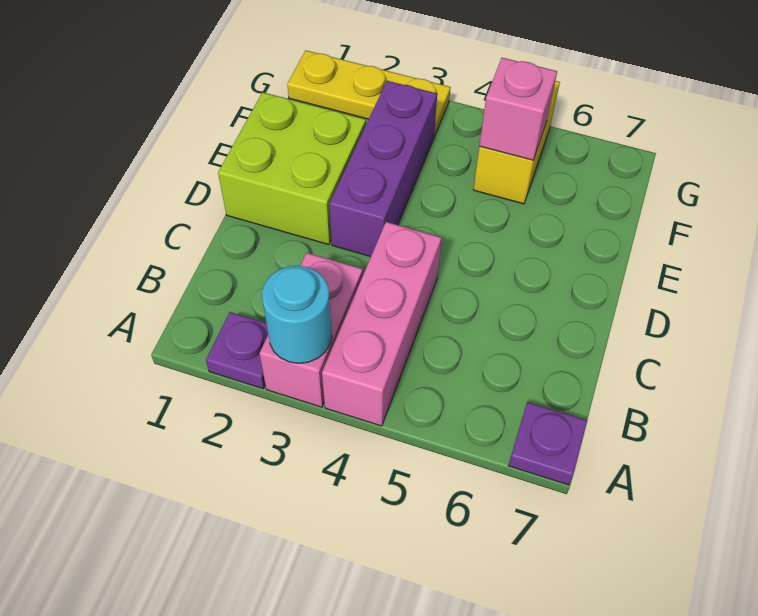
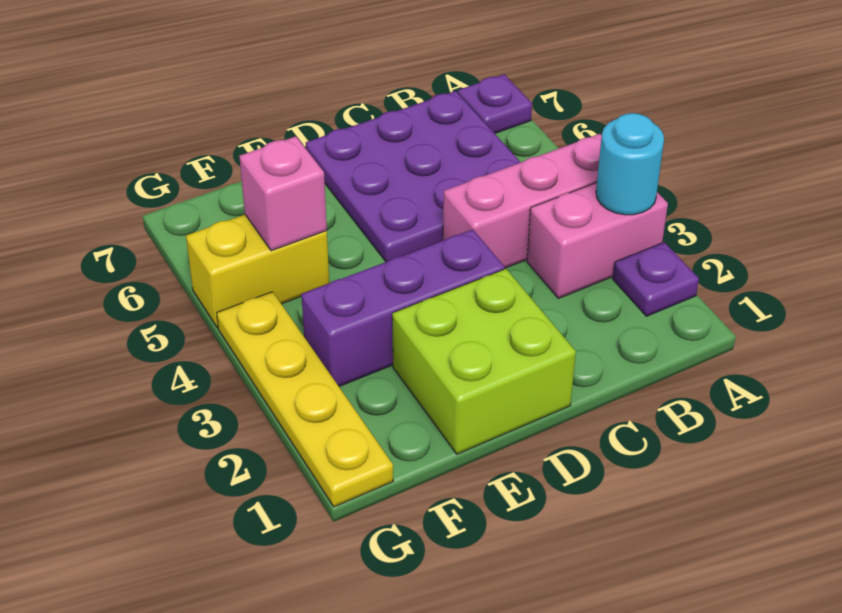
none -> purple 3x3 plate [306,91,521,262]
yellow 1x3 plate [287,50,451,136] -> yellow 1x4 plate [217,292,393,507]

